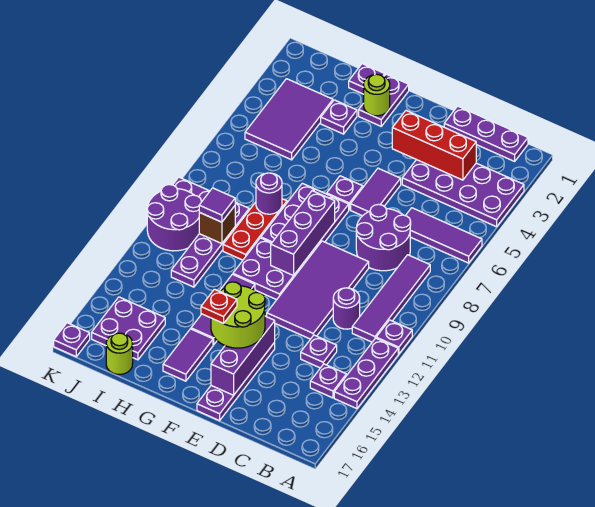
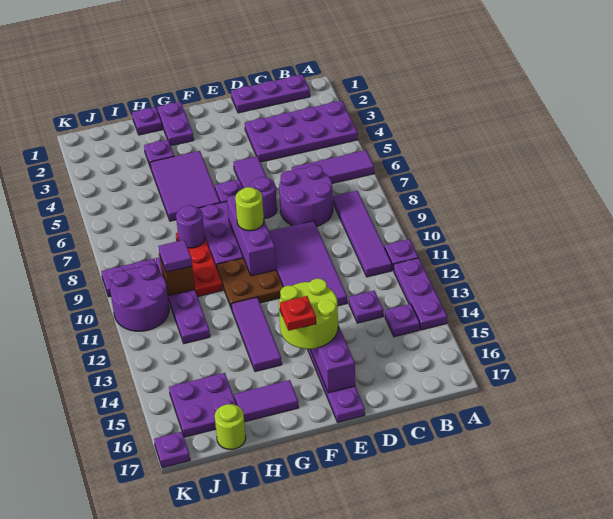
red 1x3 brick [392,111,476,180] -> none
purple 1x1 round brick [333,288,360,329] -> purple 1x1 round brick moved to [250,177,277,219]
purple 2x2 plate [233,238,307,300] -> brown 2x2 plate [217,258,283,308]
lime 1x1 round brick [364,74,390,116] -> lime 1x1 round brick moved to [235,187,264,231]
purple 1x2 tile [163,329,213,381] -> purple 1x2 tile turned to [234,380,298,422]
purple 2x3 tile [245,79,333,160] -> purple 2x3 tile moved to [150,151,220,221]

